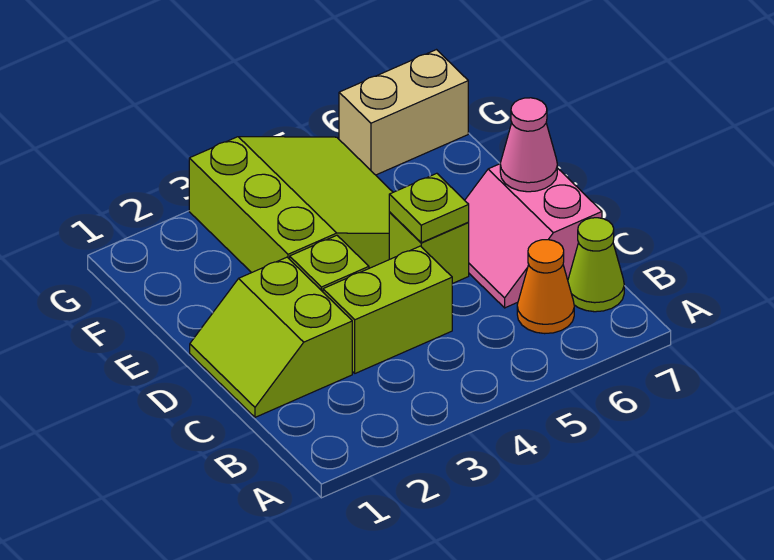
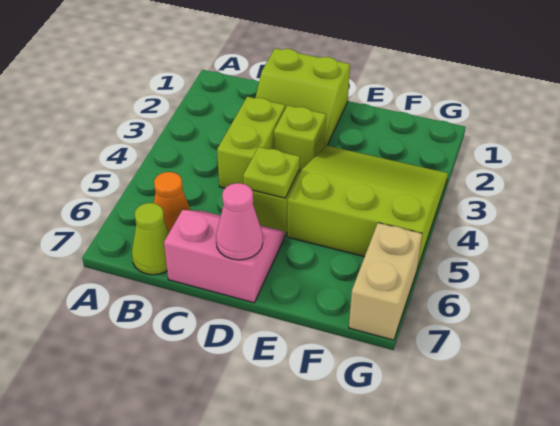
lime 2x2 slope [190,257,352,417] -> lime 2x2 slope turned to [255,48,350,147]
lime 3x3 slope [189,137,393,273] -> lime 3x3 slope turned to [287,146,448,269]

